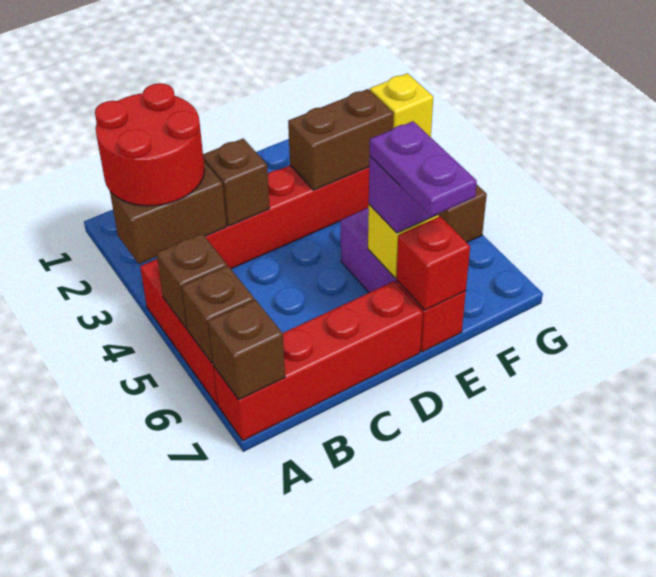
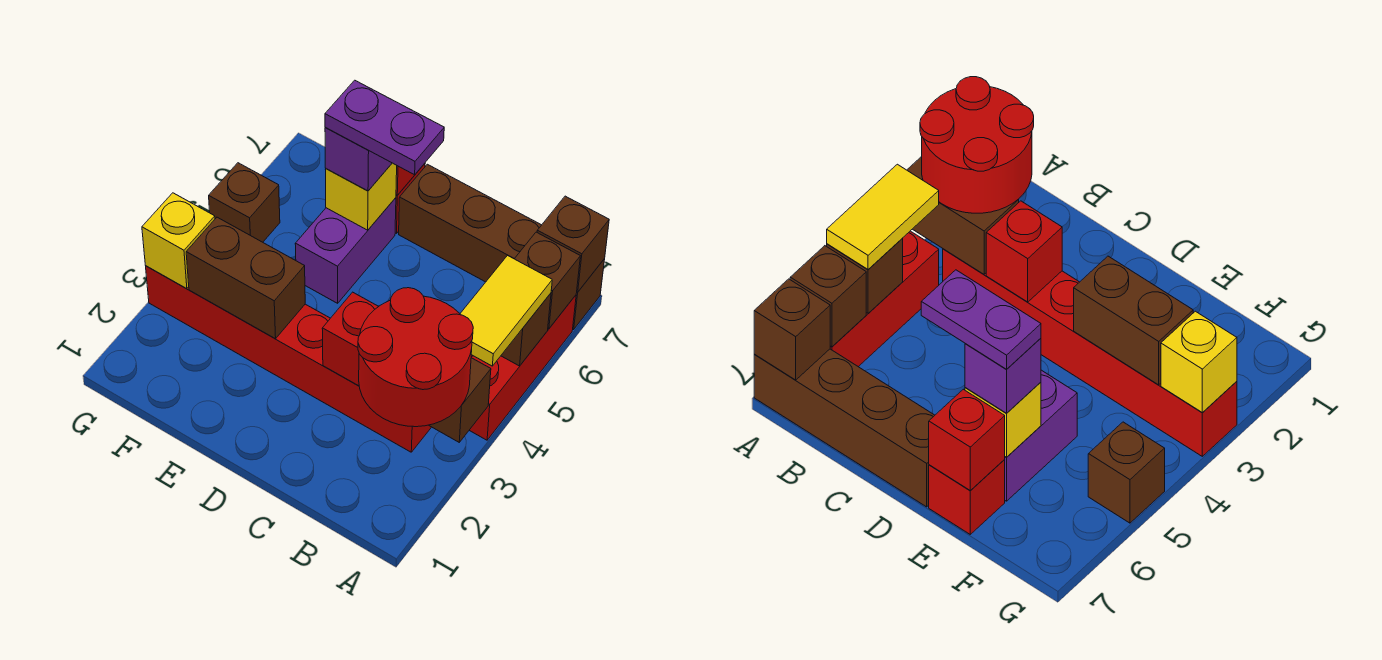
none -> yellow 1x2 tile [460,256,552,366]
red 1x4 brick [213,281,423,441] -> brown 1x4 brick [399,164,605,329]
brown 1x1 brick [203,138,270,226] -> red 1x1 brick [322,292,378,386]
purple 1x2 plate [370,121,477,217] -> purple 1x2 plate turned to [325,80,444,175]

